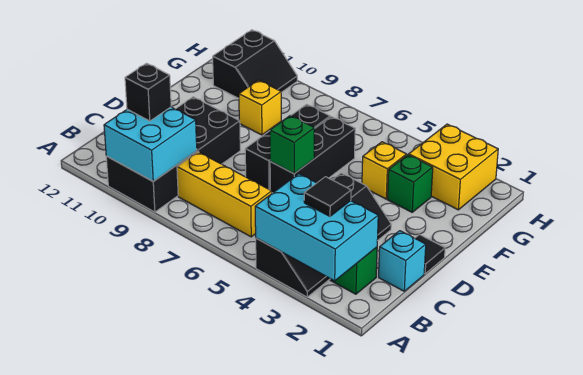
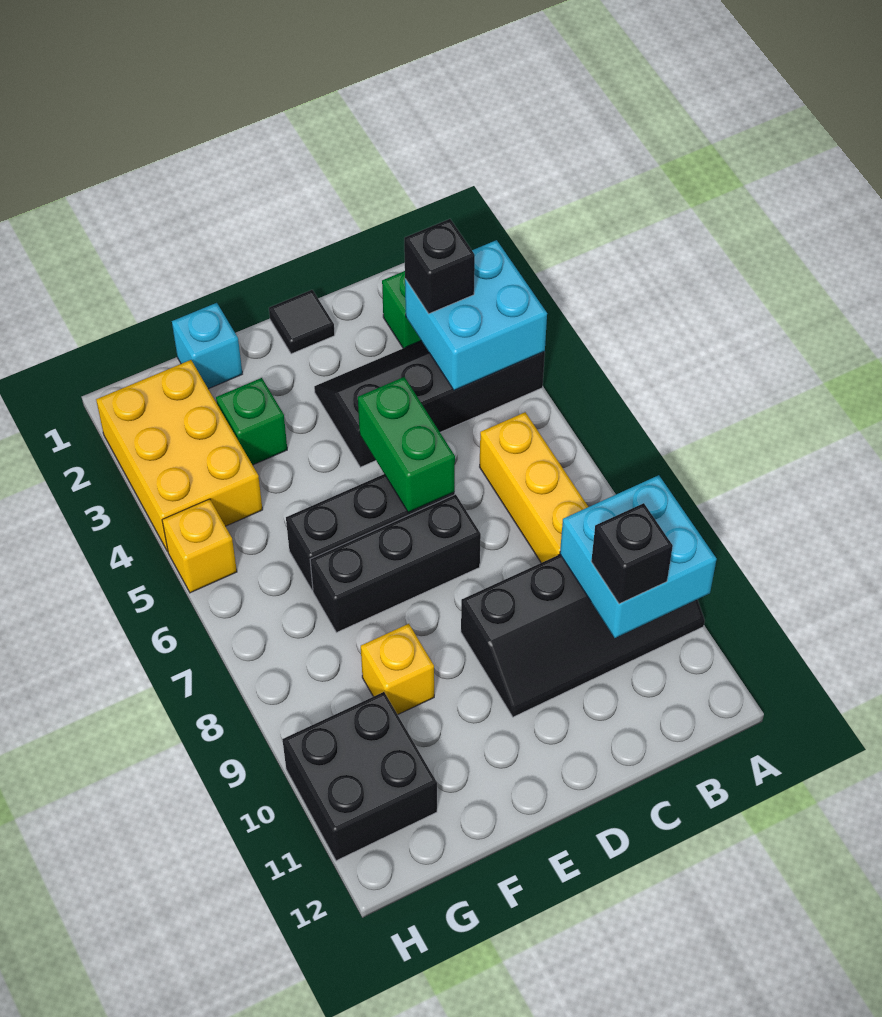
cyan 2x3 brick [255,174,378,281] -> cyan 2x2 brick [405,240,547,390]
black 2x4 brick [106,97,240,212] -> black 2x4 slope [461,555,705,717]
black 1x1 tile [304,177,351,216] -> black 1x1 brick [404,219,475,314]
cyan 1x1 brick [379,231,426,291] -> cyan 1x1 brick moved to [172,303,242,389]
green 1x1 brick [270,116,315,174] -> green 1x2 brick [358,377,455,513]
yellow 1x1 brick [362,142,407,199] -> yellow 1x1 brick moved to [162,499,237,593]
yellow 2x2 brick [409,124,498,210] -> yellow 2x3 brick [96,360,263,552]
black 2x2 slope [213,30,297,98] -> black 2x2 brick [282,692,437,861]

